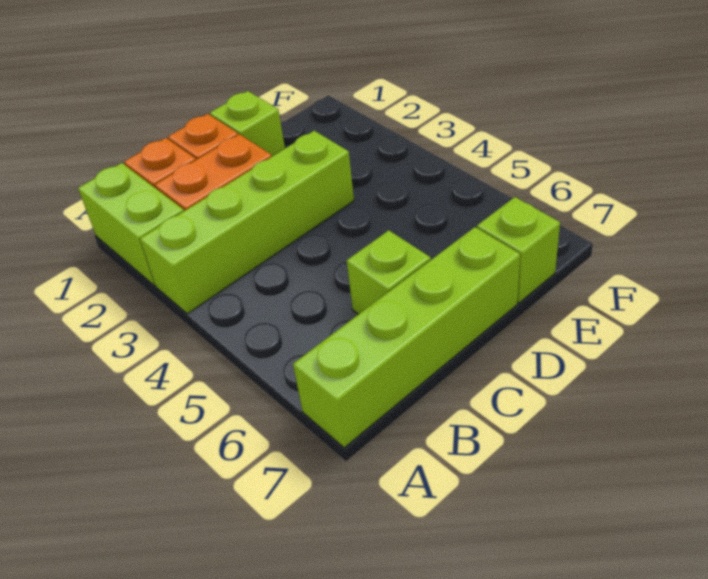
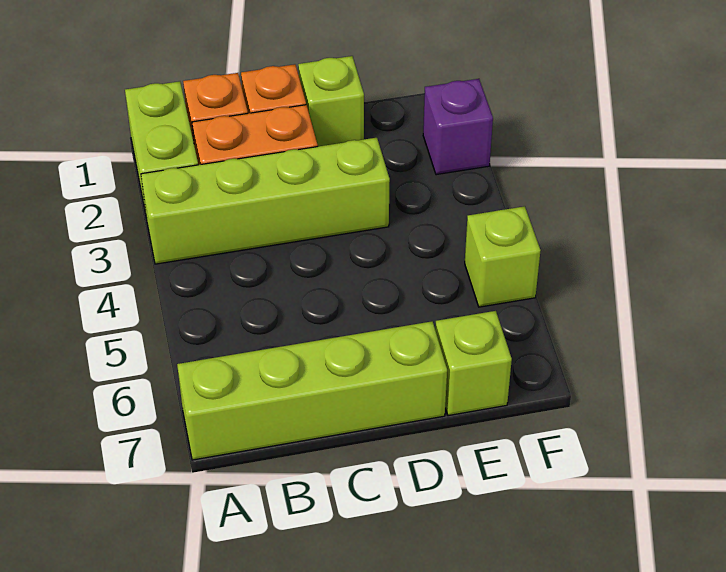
lime 1x1 brick [347,230,431,314] -> lime 1x1 brick moved to [465,206,541,307]
none -> purple 1x1 brick [423,79,493,175]

